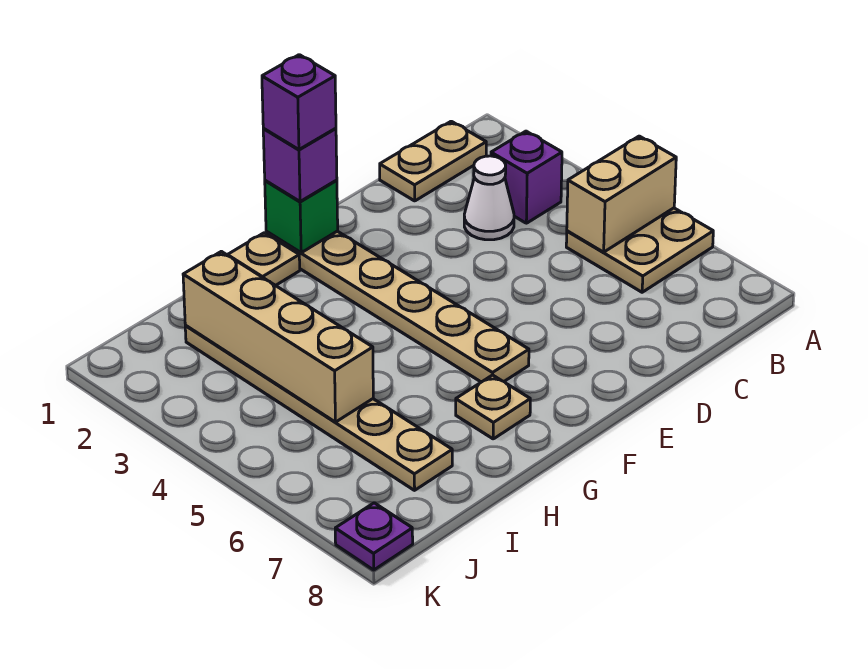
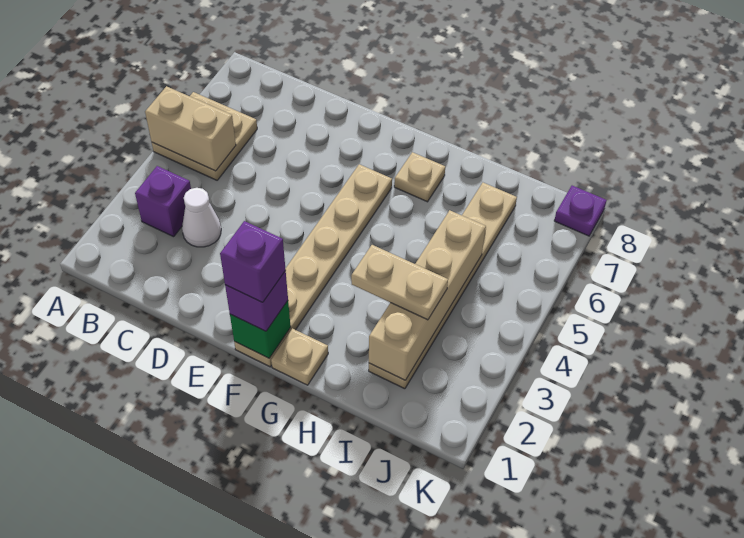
tan 1x2 plate [380,121,486,201] -> tan 1x2 plate moved to [351,245,448,320]

